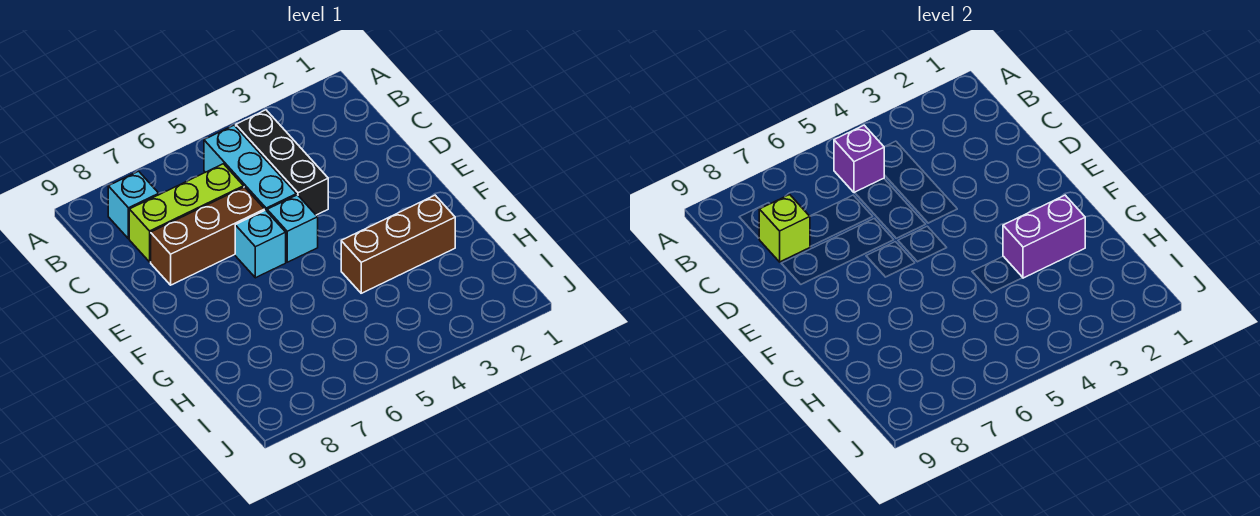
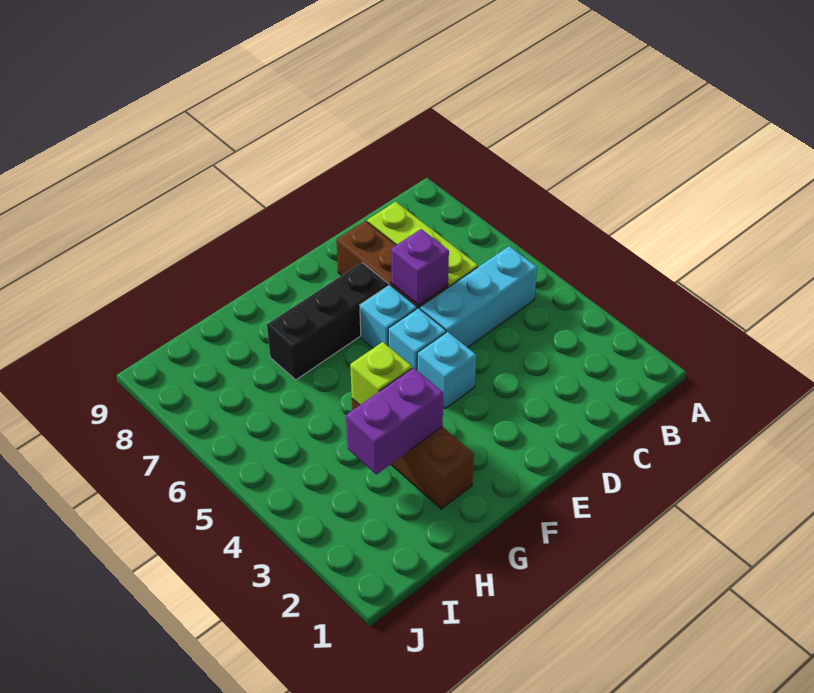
black 1x3 brick [236,110,328,215] -> black 1x3 brick moved to [267,263,389,380]
purple 1x1 brick [834,125,884,193] -> purple 1x1 brick moved to [391,229,449,305]
cyan 1x1 brick [108,171,159,239] -> cyan 1x1 brick moved to [417,332,476,409]
lime 1x1 brick [759,195,810,262] -> lime 1x1 brick moved to [350,342,412,405]
purple 1x2 brick [1003,195,1085,278] -> purple 1x2 brick turned to [346,368,443,475]

